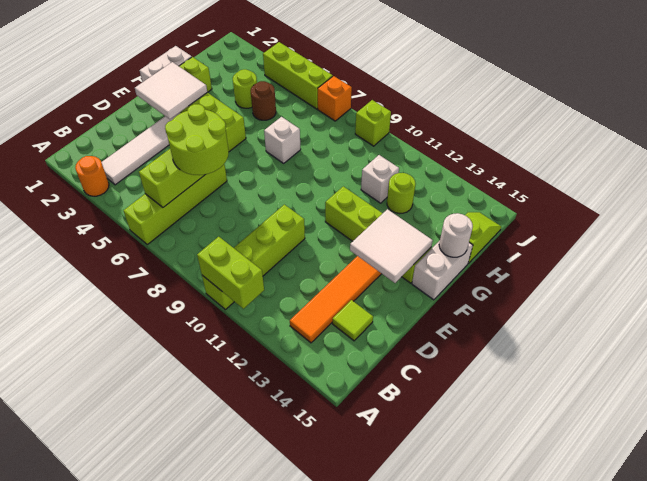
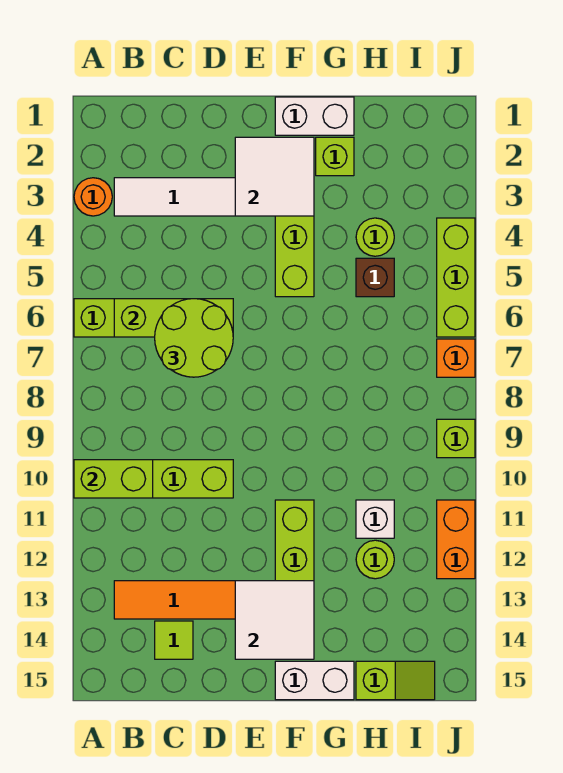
lime 1x2 brick [197,237,264,309] -> lime 1x2 brick turned to [74,460,153,498]
white 1x1 brick [264,117,301,163] -> none
white 1x1 round brick [439,213,473,257] -> none
brown 1x1 round brick [251,81,276,120] -> brown 1x1 brick [356,258,394,297]
none -> orange 1x2 brick [437,500,475,579]

